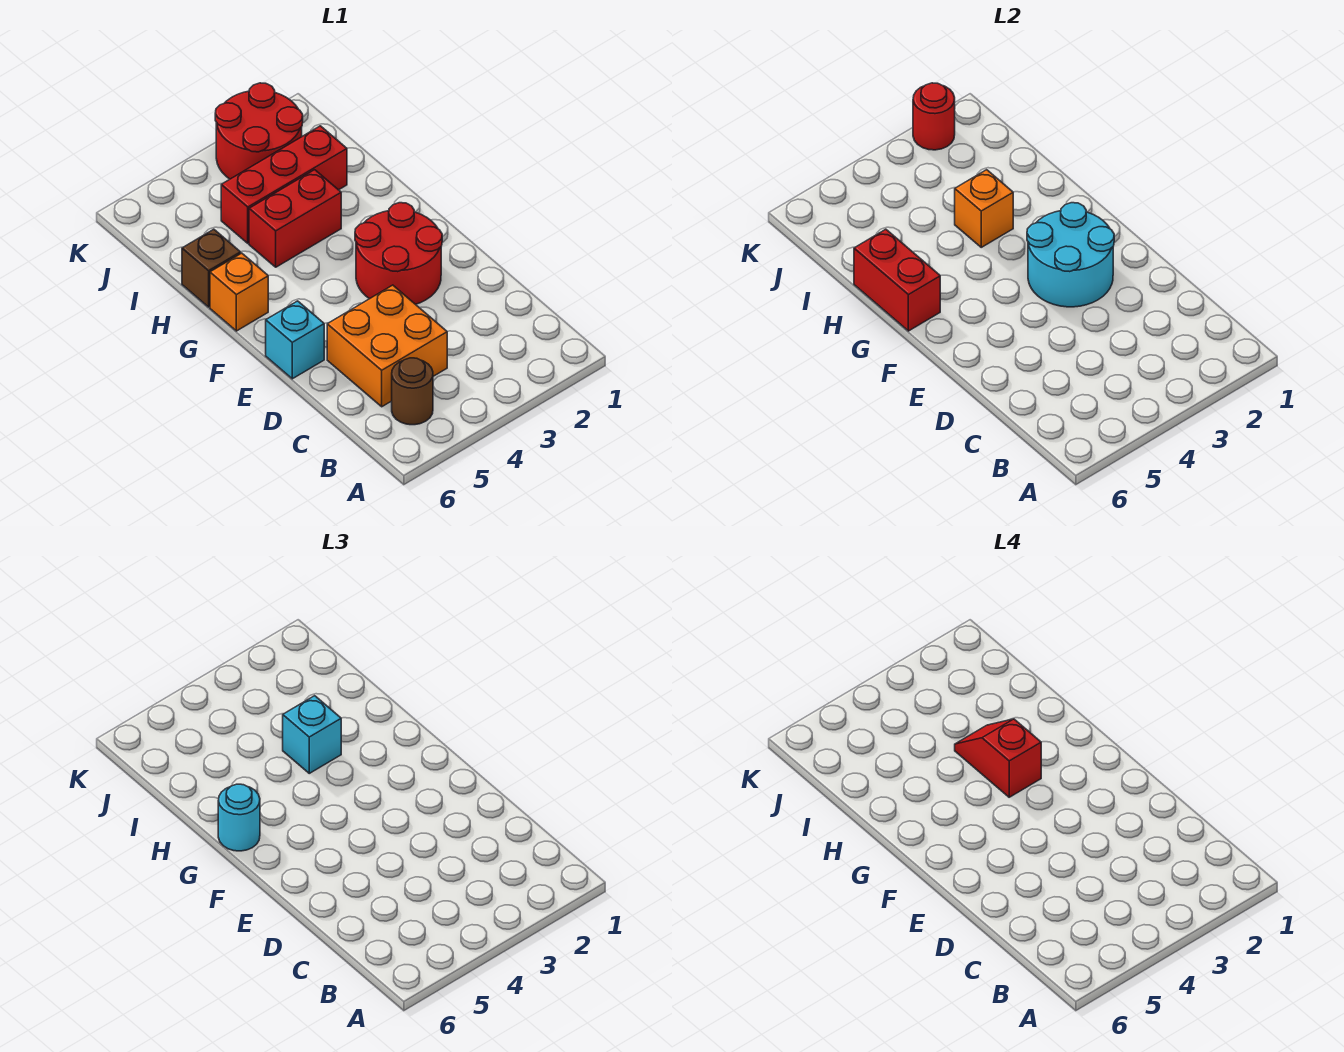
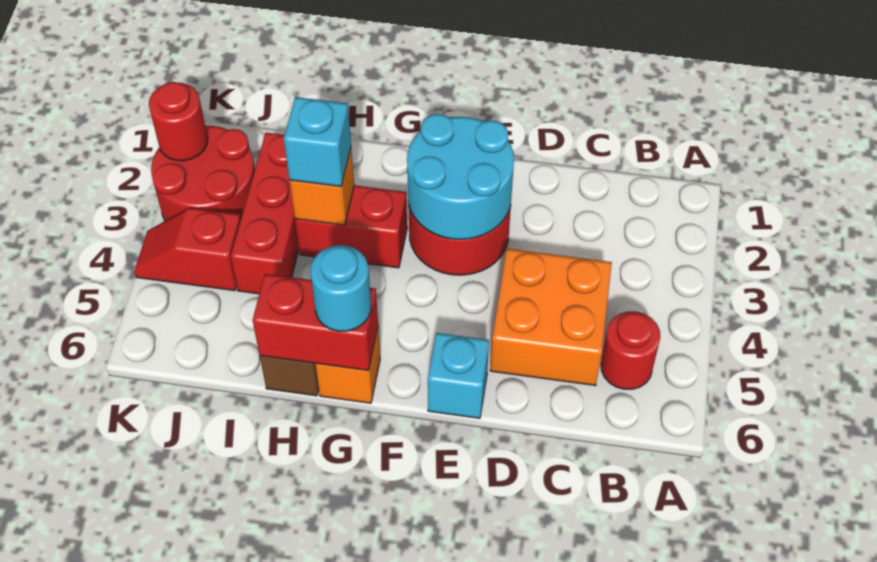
brown 1x1 round brick [392,358,433,425] -> red 1x1 round brick [601,311,660,389]
red 1x2 slope [955,719,1041,797] -> red 1x2 slope moved to [134,208,241,291]
red 1x2 brick [249,170,341,267] -> red 1x2 brick turned to [295,185,407,268]

